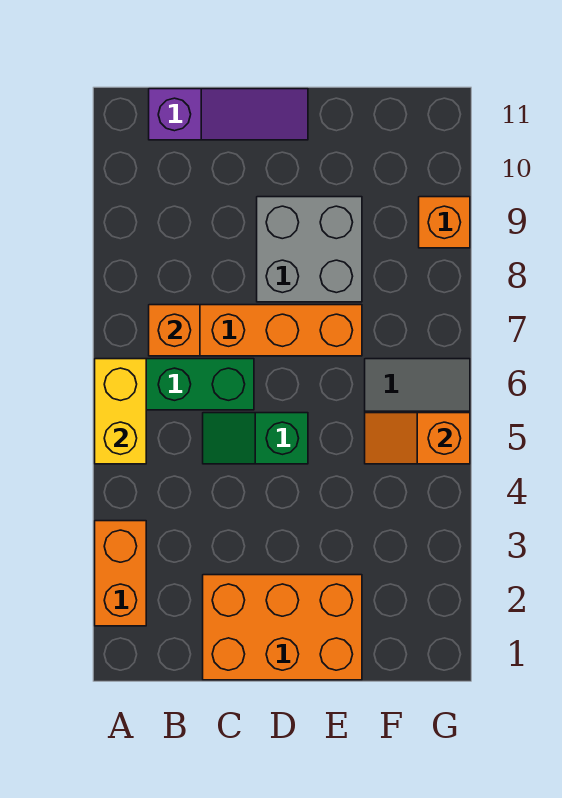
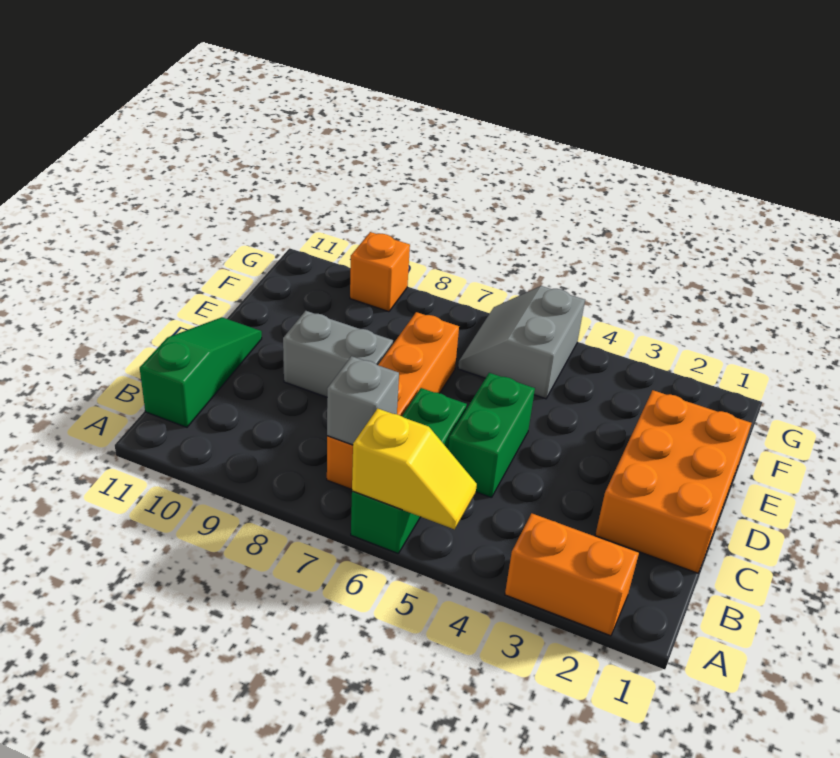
yellow 1x2 brick [95,359,146,464] -> yellow 1x2 slope [352,408,477,529]
orange 1x1 brick [149,305,200,356] -> grey 1x1 brick [327,356,399,445]
purple 1x3 slope [149,89,308,140] -> green 1x3 slope [140,317,262,427]
green 1x2 slope [203,413,308,464] -> green 1x2 brick [448,373,535,498]
grey 2x2 brick [257,197,362,302] -> grey 1x2 brick [283,311,393,397]
orange 1x2 slope [365,413,470,464] -> none

